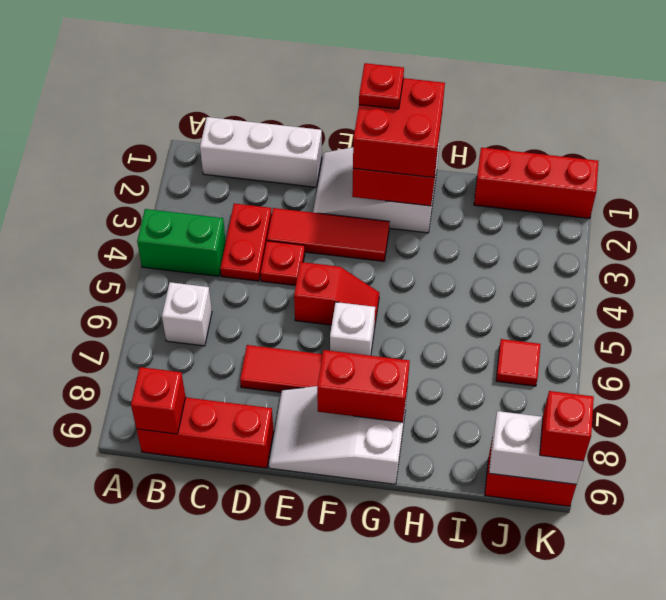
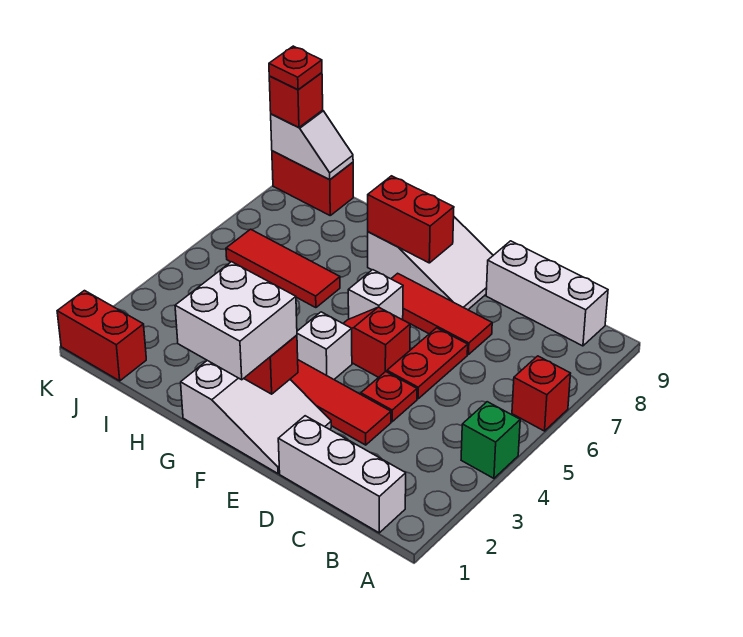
green 1x2 brick [137,209,226,276] -> green 1x1 brick [461,402,520,478]
white 1x1 brick [162,282,212,346] -> white 1x1 brick moved to [297,312,352,379]
red 1x3 brick [137,397,273,468] -> white 1x3 brick [486,241,608,346]
red 1x1 brick [131,367,186,434] -> red 1x1 brick moved to [512,356,571,431]
red 1x2 plate [220,204,272,281] -> red 1x2 plate moved to [387,328,468,399]
red 2x2 brick [353,78,445,178] -> white 2x2 brick [175,262,297,380]
red 1x1 plate [359,63,404,109] -> red 1x1 plate moved to [269,46,322,90]
red 1x3 brick [474,148,599,218] -> red 1x2 brick [57,291,146,381]
red 1x1 tile [496,339,541,386] -> red 1x3 tile [226,229,340,308]
white 1x2 brick [489,411,584,484] -> white 1x2 slope [271,110,353,180]

